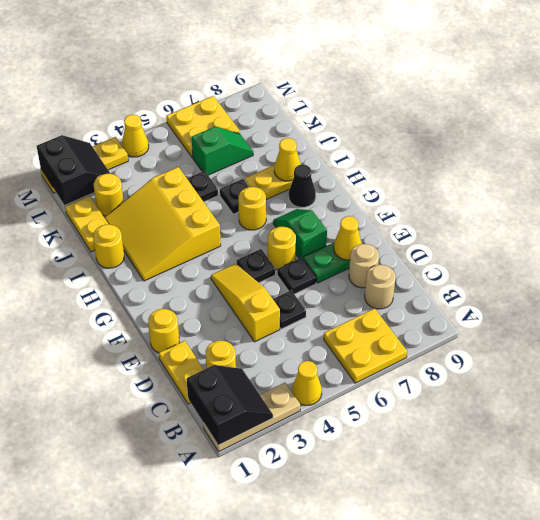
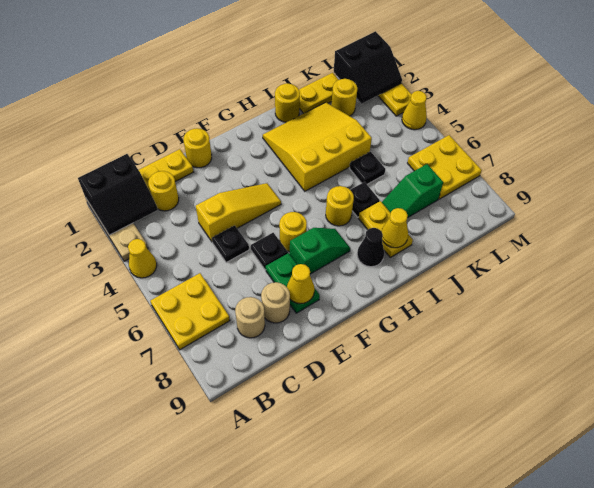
black 1x1 plate [237,249,275,283] -> none
green 1x2 slope [192,126,253,175] -> green 1x2 slope turned to [382,164,443,218]

